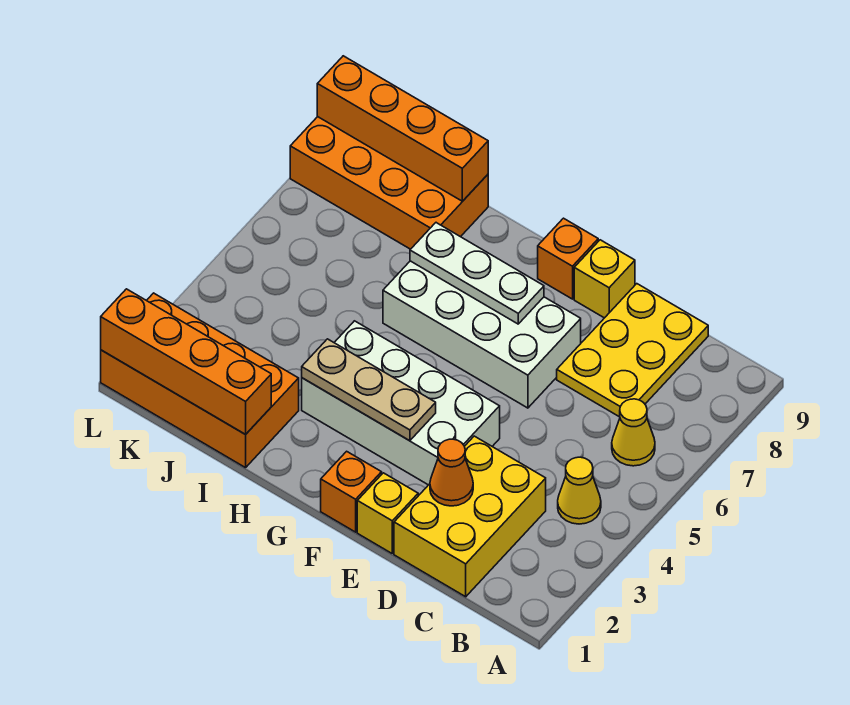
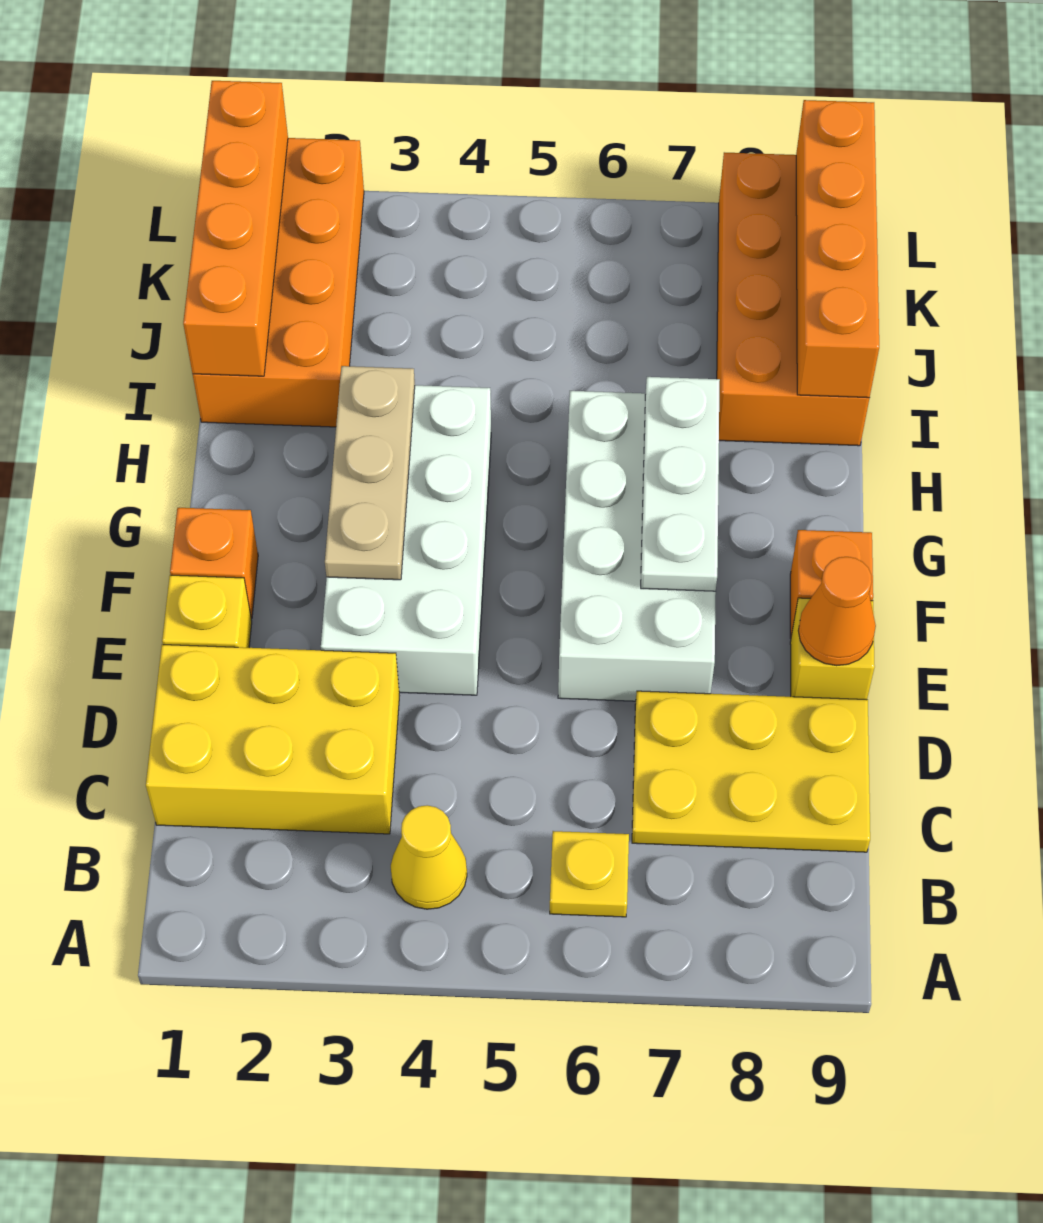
yellow 1x1 cone [612,399,655,466] -> yellow 1x1 plate [550,831,629,917]
orange 1x1 cone [430,439,473,506] -> orange 1x1 cone moved to [798,557,876,666]

